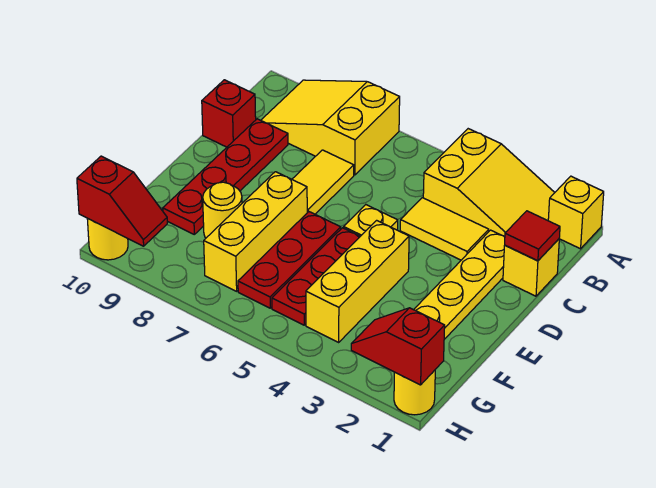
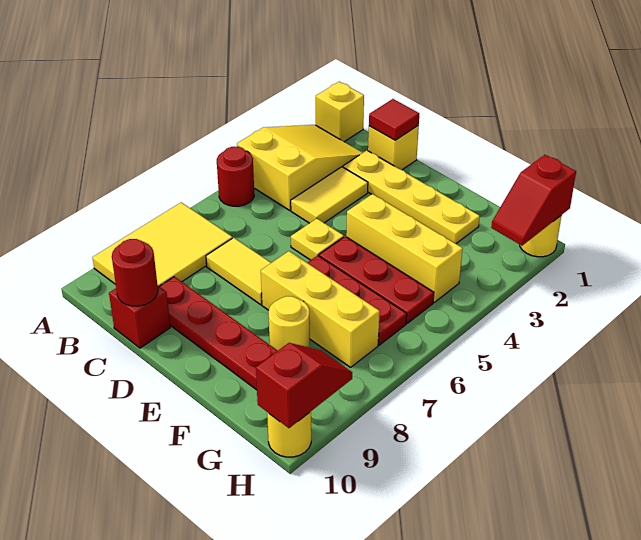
none -> red 1x1 round brick [217,147,254,206]
yellow 2x3 slope [261,80,400,175] -> yellow 2x3 tile [93,203,232,286]
none -> red 1x1 round brick [112,239,158,306]

